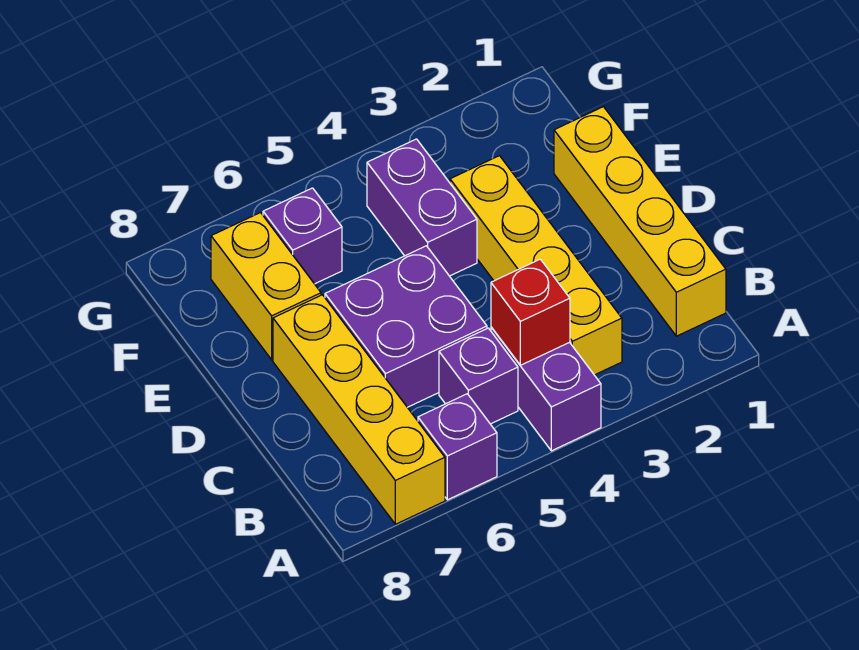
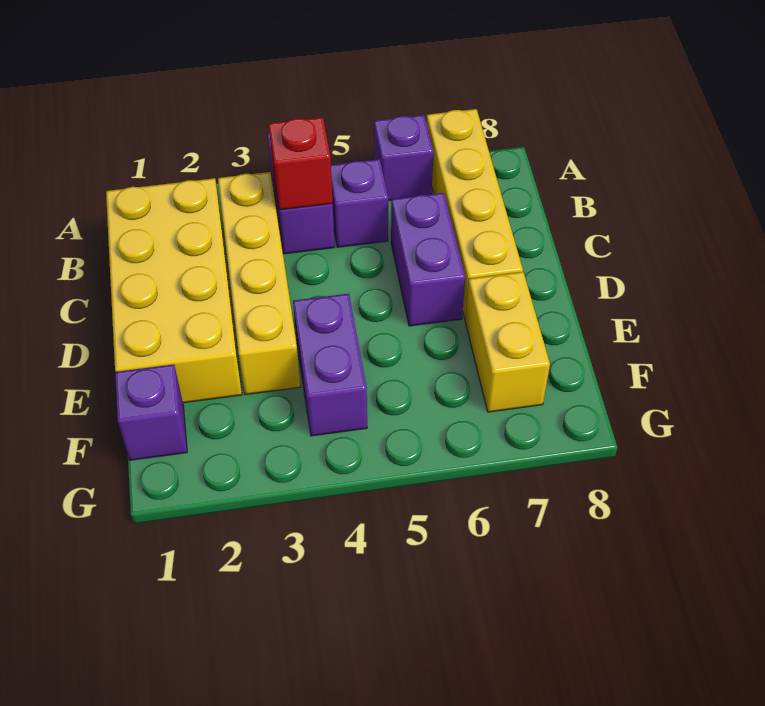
yellow 1x4 brick [554,107,726,336] -> yellow 2x4 brick [106,178,242,403]
purple 2x2 brick [325,246,487,407] -> purple 1x2 brick [391,193,465,326]
purple 1x1 brick [263,188,342,284] -> purple 1x1 brick moved to [115,364,187,460]

